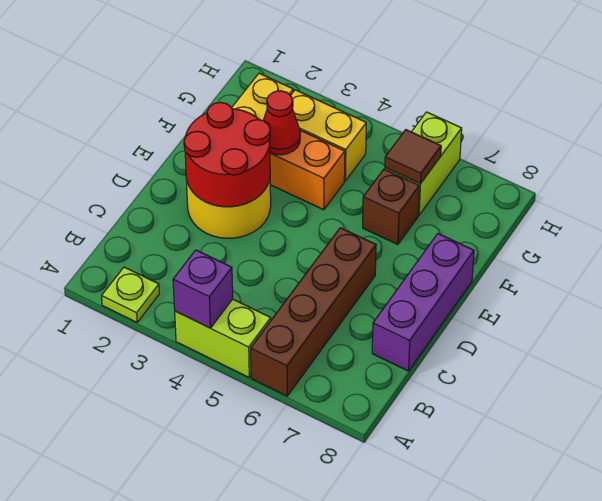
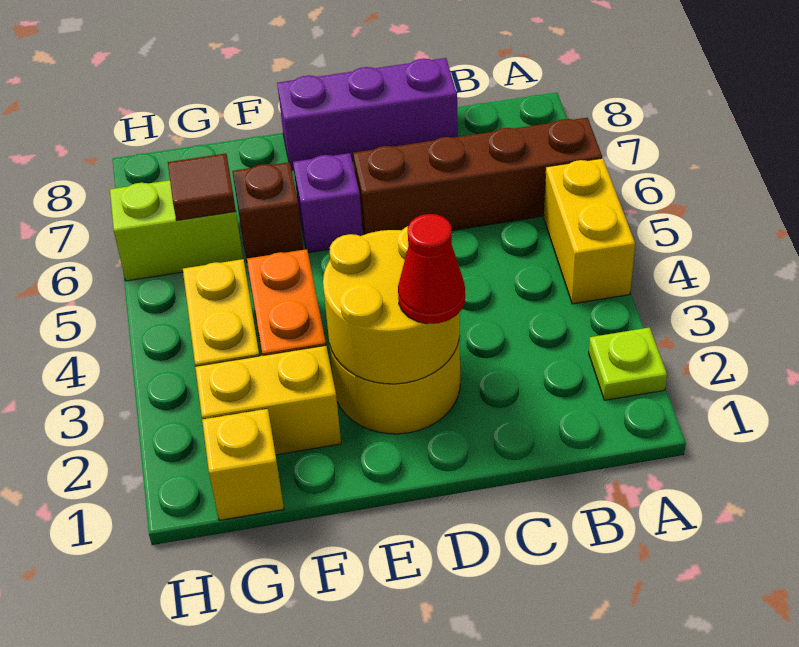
lime 1x2 brick [175,299,271,377] -> yellow 1x2 brick [544,158,635,304]
purple 1x1 brick [173,250,233,328] -> purple 1x1 brick moved to [293,153,363,253]
red 2x2 round brick [184,102,270,207] -> yellow 2x2 round brick [323,226,460,384]
red 1x1 cone [263,91,300,155] -> red 1x1 cone moved to [398,214,465,324]
none -> yellow 1x1 brick [202,409,284,520]

